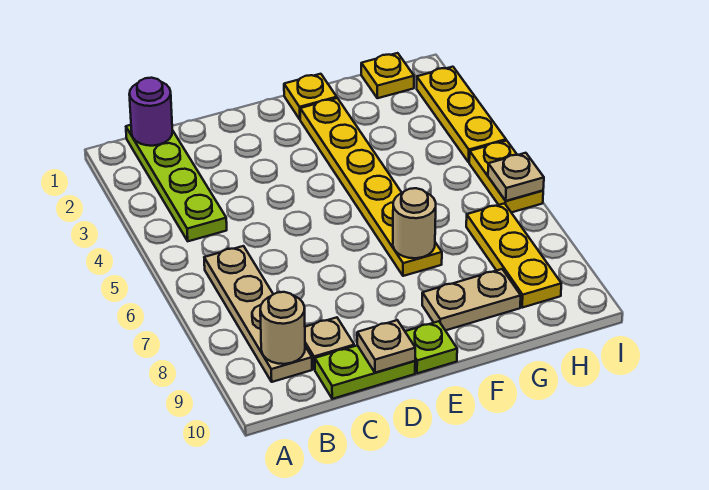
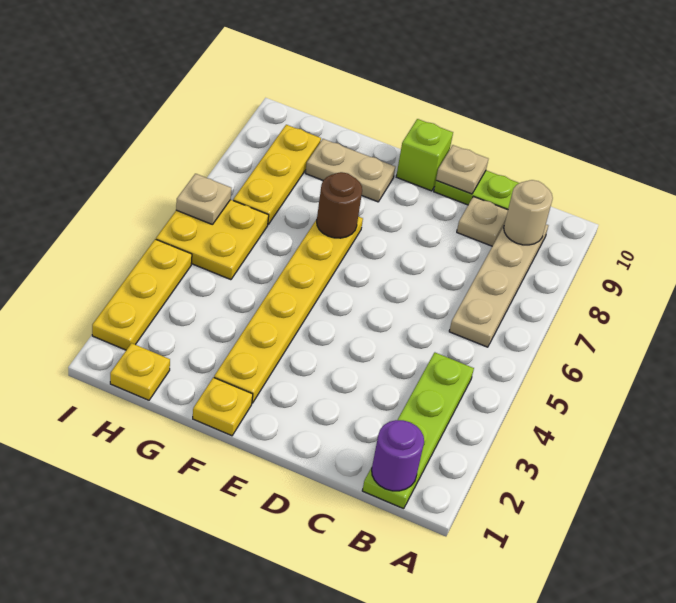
lime 1x1 plate [405,321,457,373] -> lime 1x1 brick [396,119,453,191]
tan 1x1 round brick [393,188,436,258] -> brown 1x1 round brick [317,172,362,238]
yellow 1x2 plate [469,141,543,213] -> yellow 2x2 plate [156,200,269,280]

